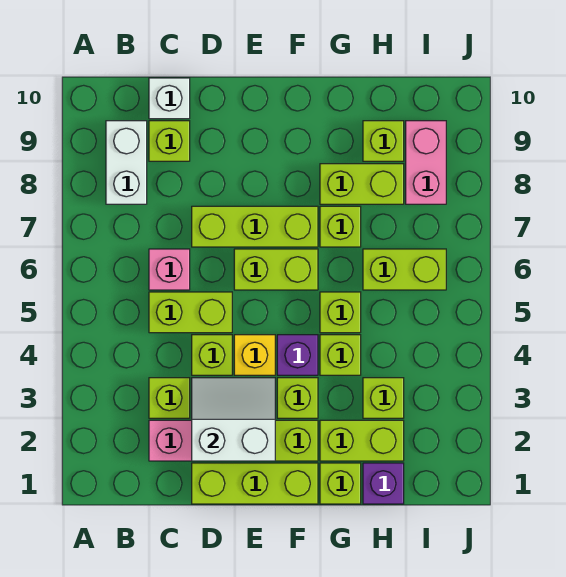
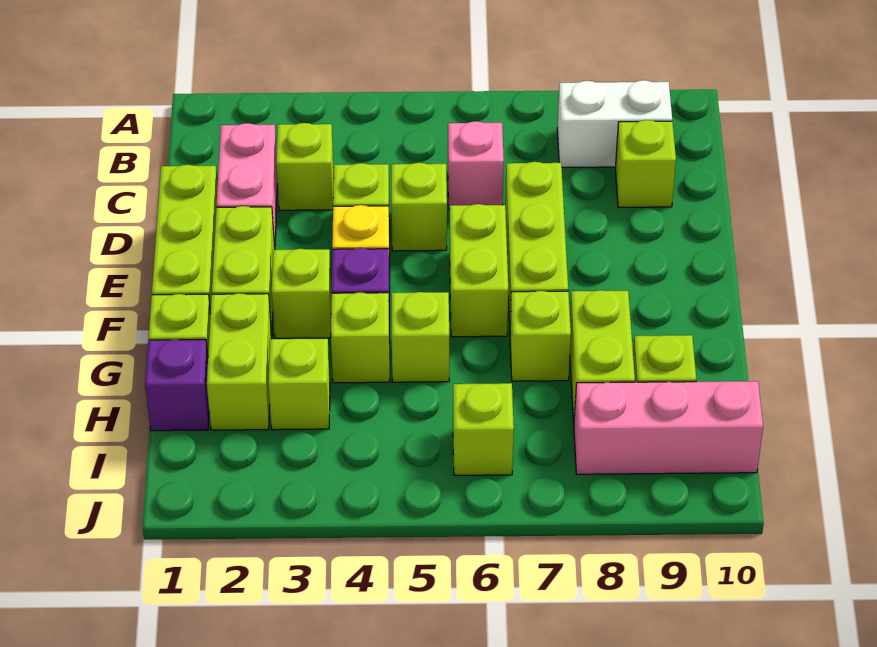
lime 1x2 brick [149,292,232,333] -> lime 1x1 brick [391,163,447,251]
white 1x1 brick [149,78,190,119] -> none
white 2x2 slope [192,378,275,461] -> none
lime 1x2 brick [363,249,446,290] -> lime 1x1 brick [453,383,514,475]
pink 1x2 brick [406,121,446,204] -> pink 1x3 brick [574,381,763,474]

